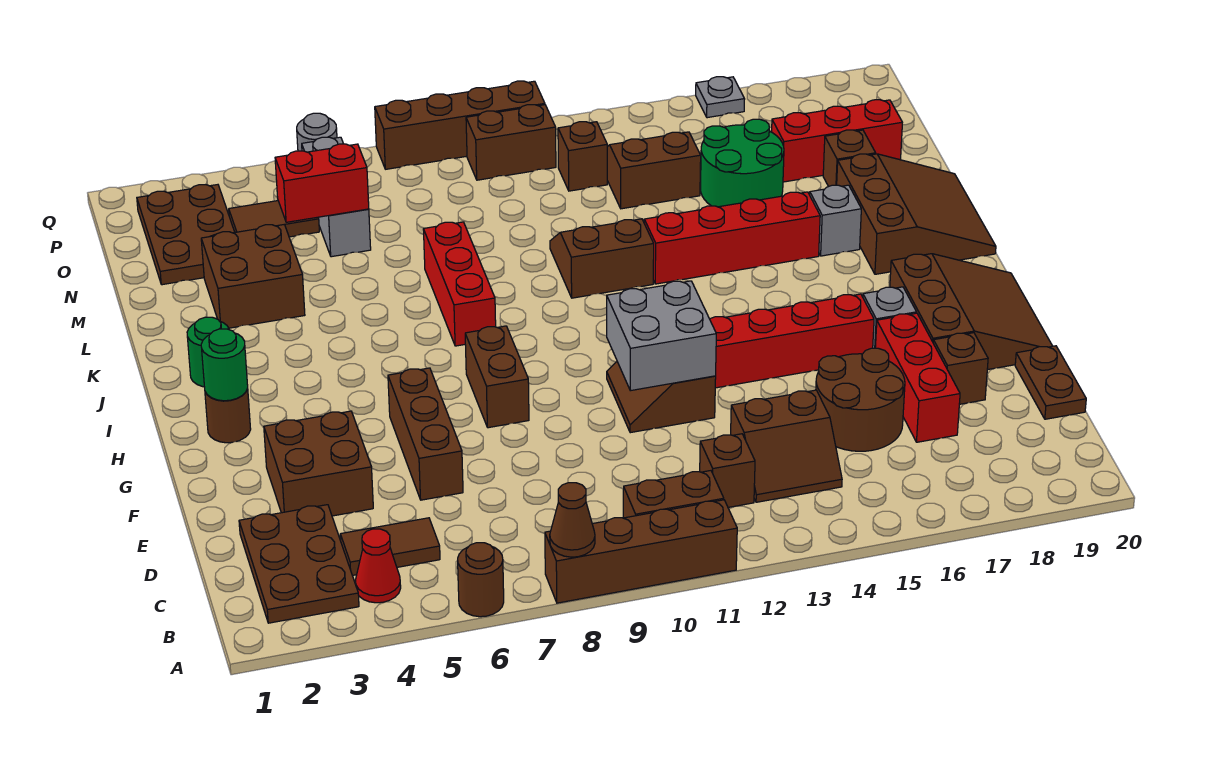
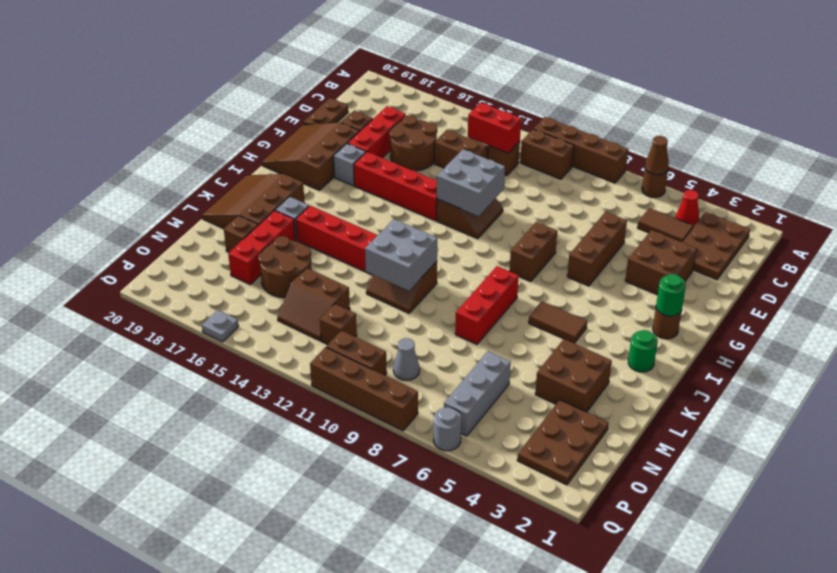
brown 1x1 cone [550,483,595,557] -> brown 1x1 cone moved to [645,136,669,175]
none -> grey 2x2 brick [365,219,437,291]
green 2x2 round brick [701,119,784,207] -> brown 2x2 round brick [258,236,312,298]
red 1x2 brick [275,144,369,222] -> red 1x2 brick moved to [468,103,521,153]
red 1x3 brick [772,100,903,182] -> red 1x3 brick turned to [228,211,296,284]
brown 1x2 tile [229,201,319,237] -> brown 1x2 tile moved to [529,301,587,343]
none -> grey 1x1 cone [393,338,420,380]

